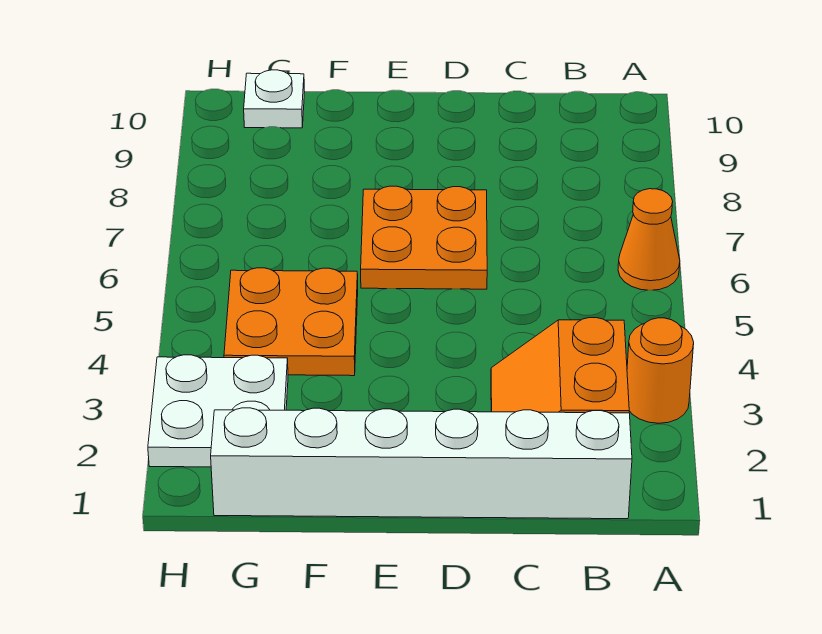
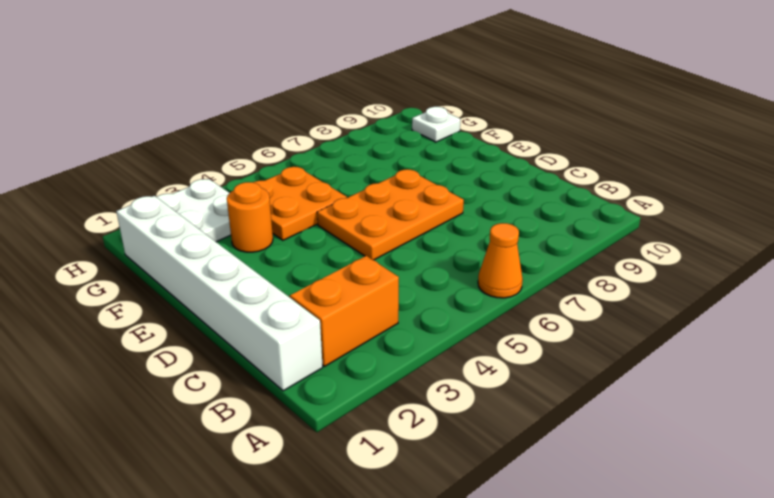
orange 1x1 round brick [627,318,694,423] -> orange 1x1 round brick moved to [227,182,273,252]
orange 2x2 plate [361,186,487,289] -> orange 2x3 plate [317,169,464,260]

